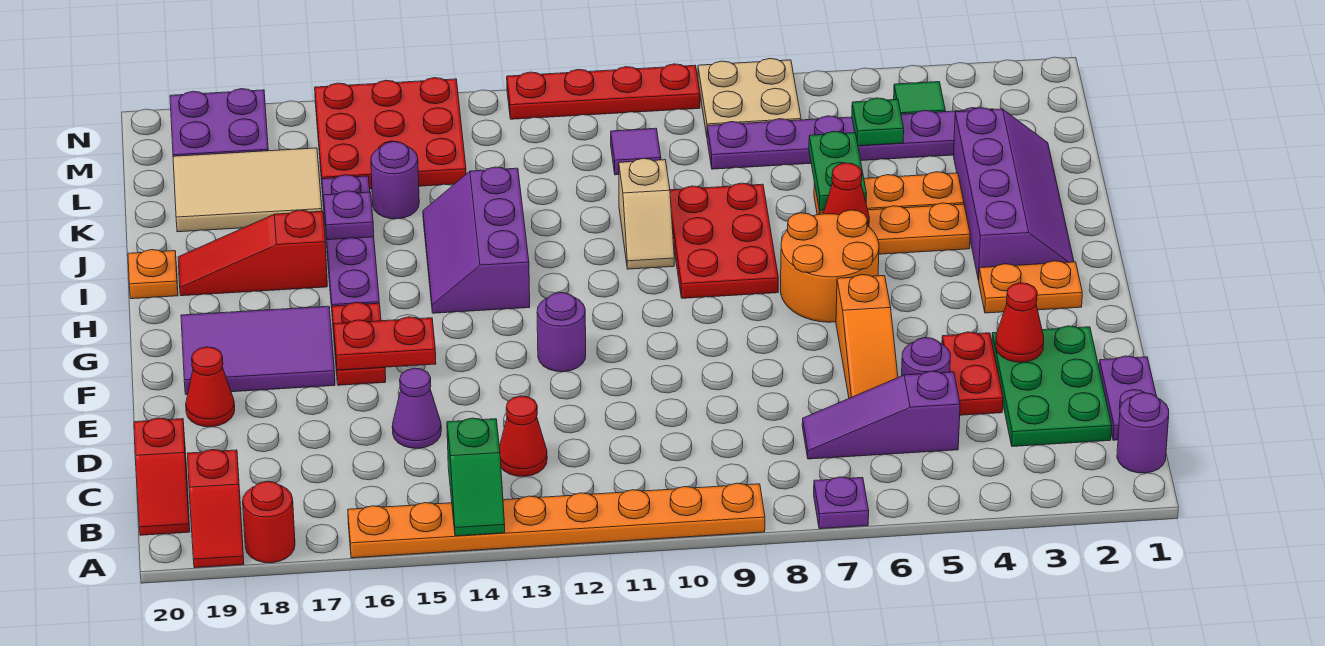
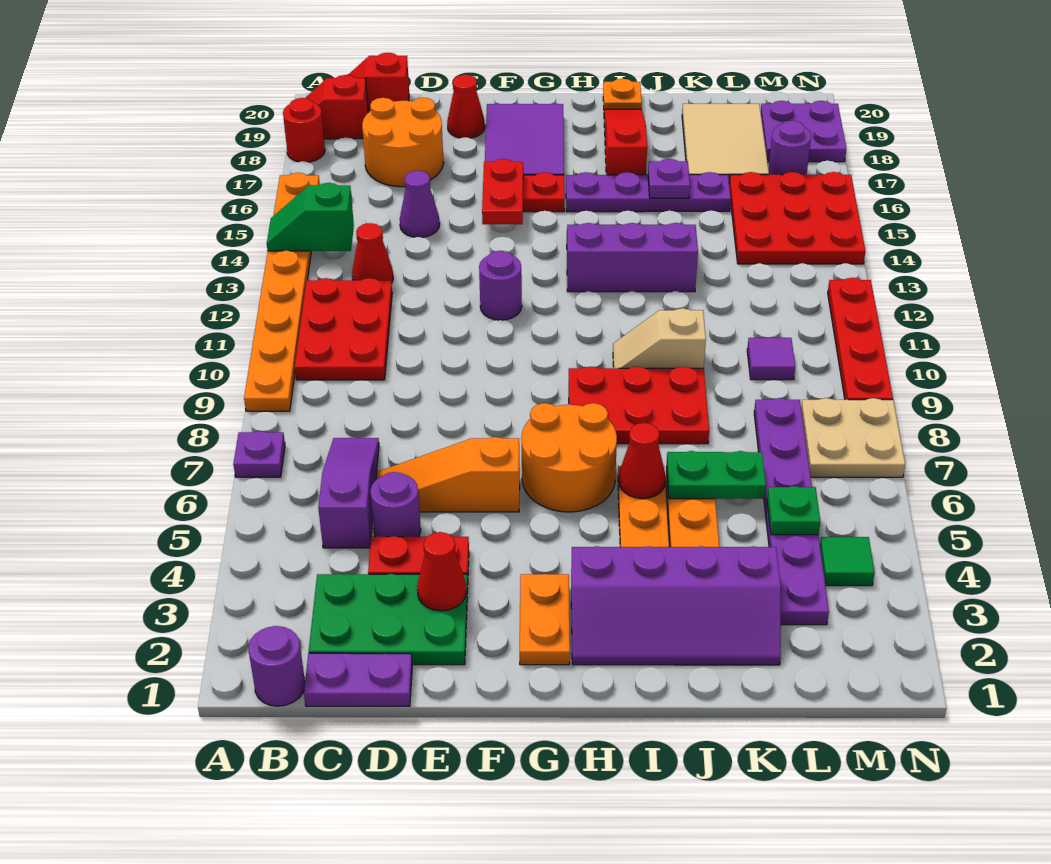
none -> red 2x3 plate [295,278,392,380]
none -> orange 2x2 round brick [362,98,444,187]
purple 1x1 round brick [371,142,419,219] -> purple 1x1 round brick moved to [769,121,811,175]

